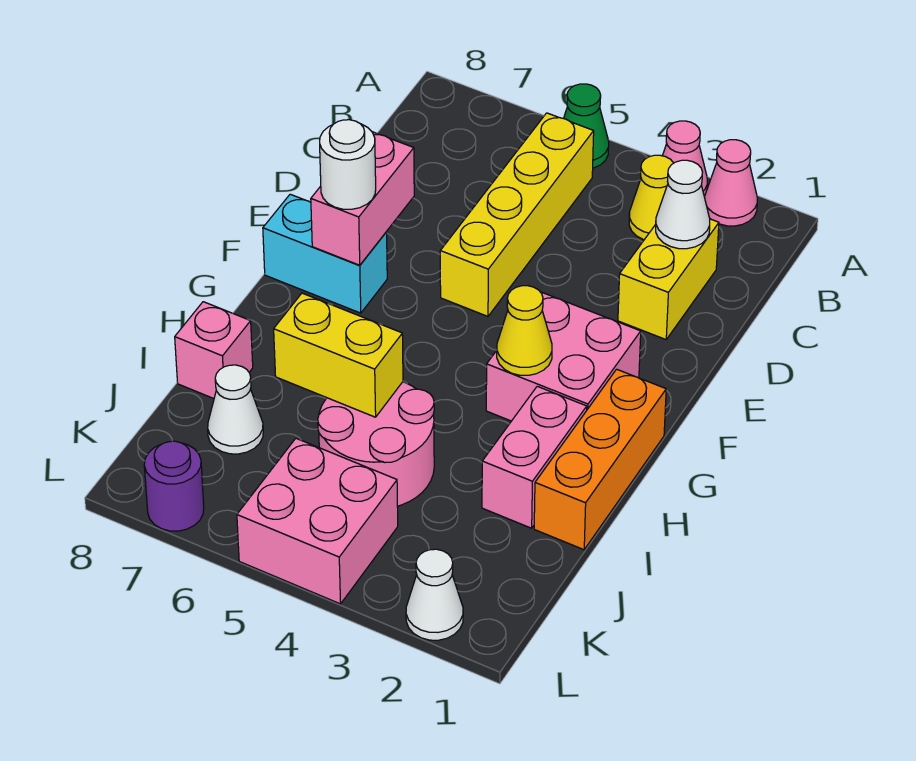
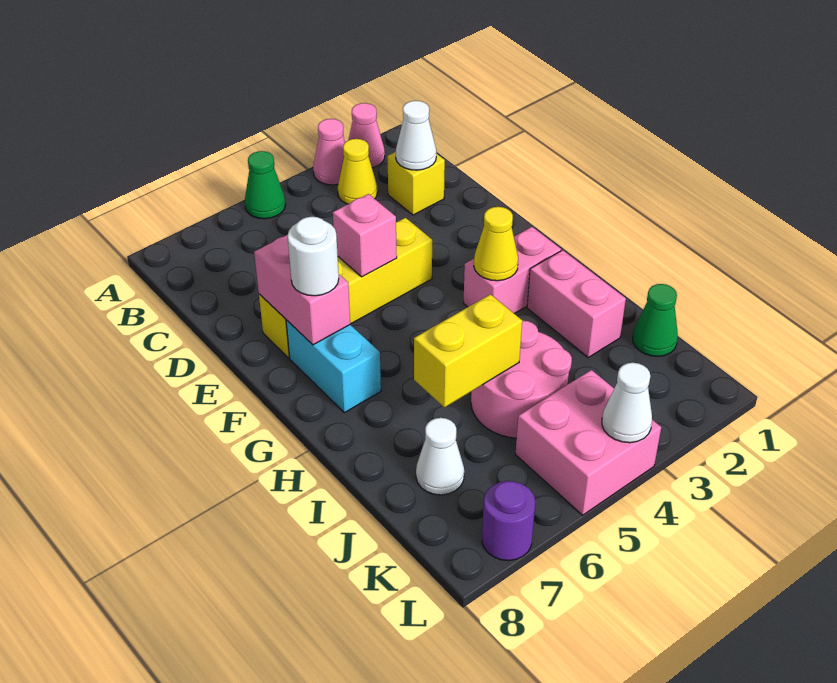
yellow 1x4 brick [440,113,594,316] -> yellow 1x4 brick turned to [259,218,432,358]
yellow 1x2 brick [618,219,719,339] -> yellow 1x1 brick [387,152,445,215]
pink 2x2 brick [486,292,641,421] -> pink 1x2 brick [463,227,561,314]
cyan 1x2 brick [263,194,387,313] -> cyan 1x2 brick turned to [286,320,381,413]
orange 1x3 brick [534,369,666,550] -> none
pink 1x1 brick [175,302,253,399] -> pink 1x1 brick moved to [333,194,397,277]
none -> green 1x1 cone [633,284,678,356]
white 1x1 cone [406,549,463,640] -> white 1x1 cone moved to [602,363,652,443]

